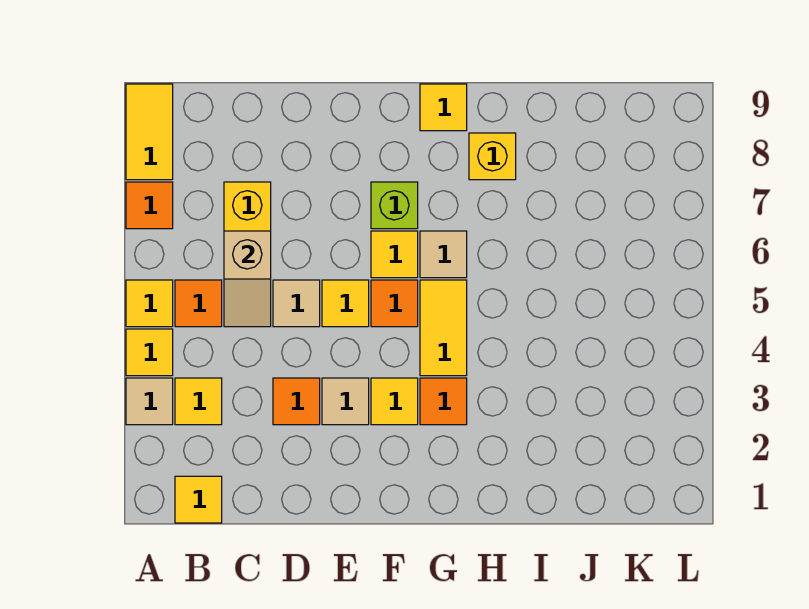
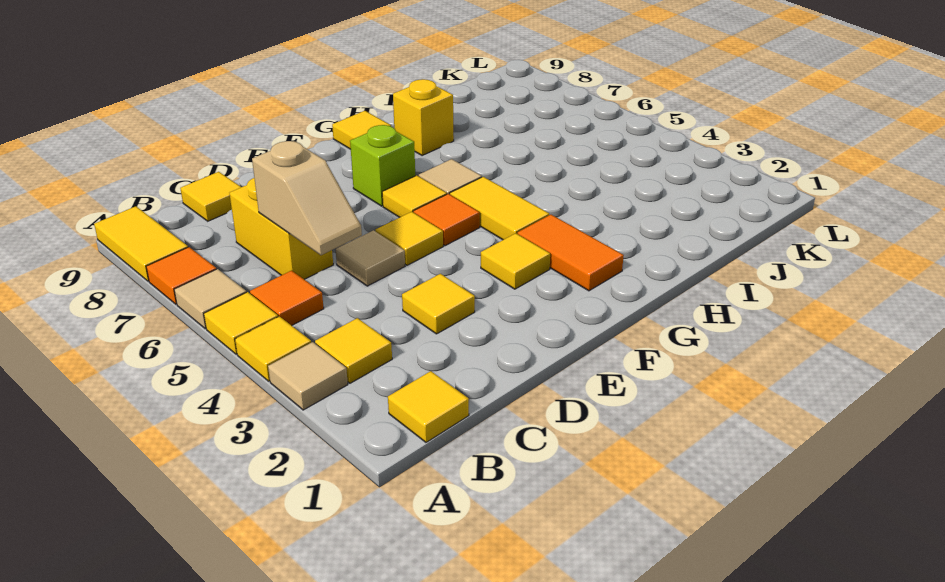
none -> yellow 1x1 tile [180,172,241,221]
orange 1x1 tile [273,378,320,425] -> yellow 1x1 tile [402,274,475,334]
tan 1x1 tile [322,378,369,425] -> tan 1x1 tile moved to [174,269,246,329]
orange 1x1 tile [420,378,467,425] -> orange 1x2 tile [517,215,624,291]

